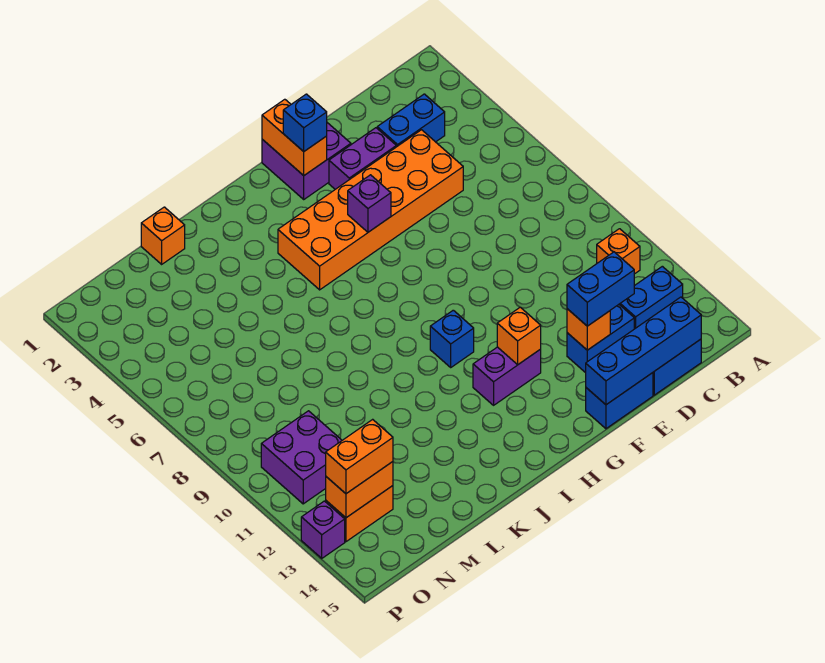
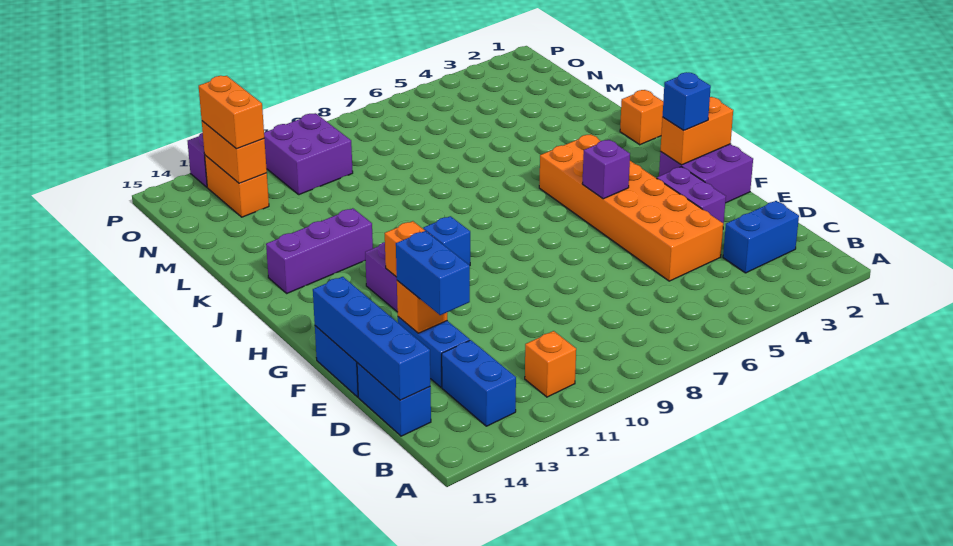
blue 1x2 brick [377,94,445,147] -> blue 1x2 brick turned to [723,201,799,273]
none -> purple 1x3 brick [266,208,373,293]
orange 1x1 brick [141,207,185,264] -> orange 1x1 brick moved to [620,90,663,145]

